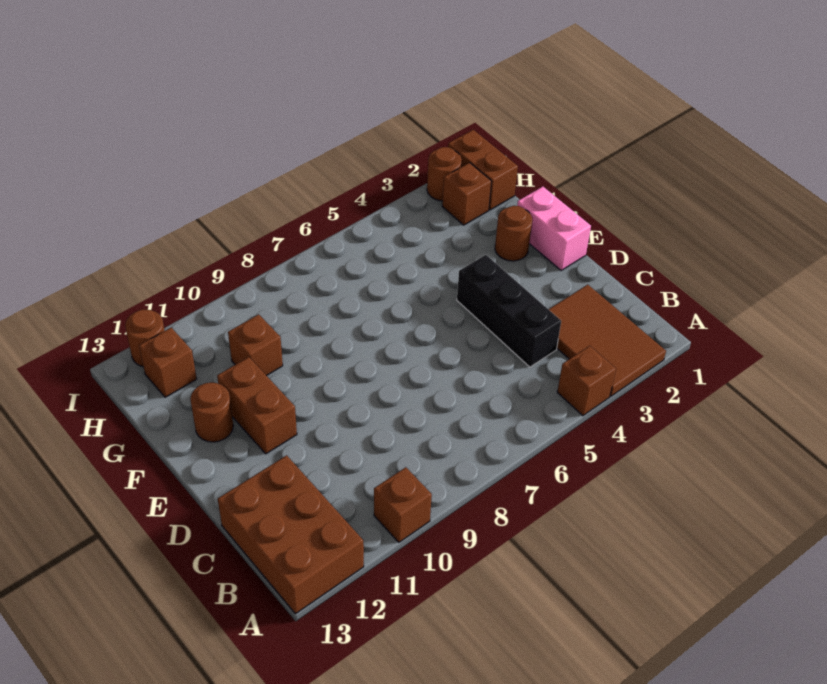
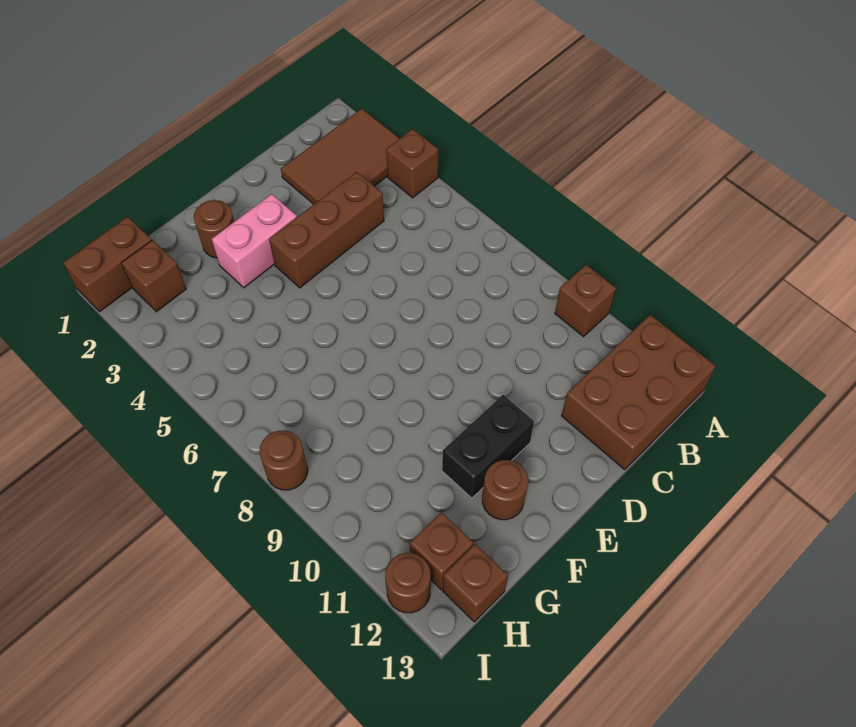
black 1x3 brick [457,255,561,367] -> brown 1x3 brick [269,172,384,288]
pink 1x2 brick [517,187,591,271] -> pink 1x2 brick moved to [212,194,297,288]
brown 1x2 brick [217,357,297,454] -> black 1x2 brick [442,395,534,498]
brown 1x1 brick [228,314,283,376] -> brown 1x1 brick moved to [443,544,508,622]
brown 1x1 round brick [427,147,462,201] -> brown 1x1 round brick moved to [259,431,308,490]

